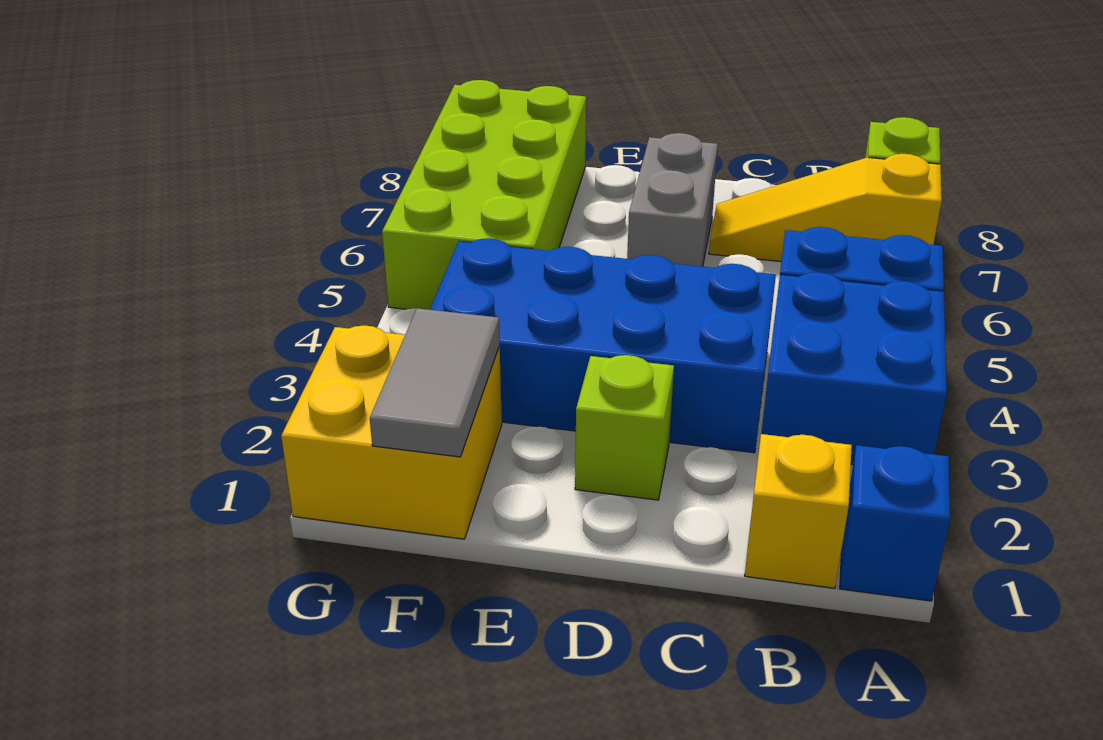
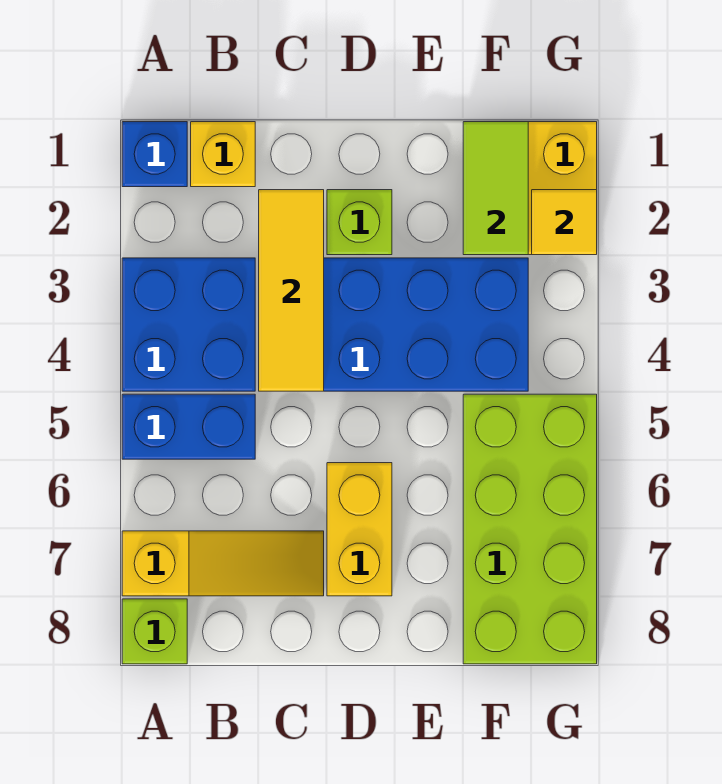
none -> yellow 1x3 tile [259,190,324,391]
grey 1x2 brick [627,133,718,267] -> yellow 1x2 brick [327,463,392,596]
grey 1x2 tile [370,308,500,457] -> lime 1x2 tile [463,122,528,255]
none -> yellow 1x1 tile [532,190,597,255]

